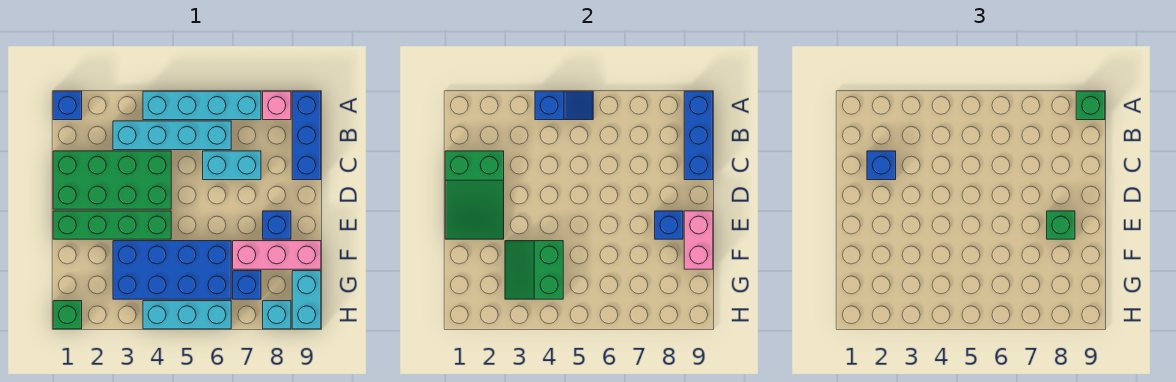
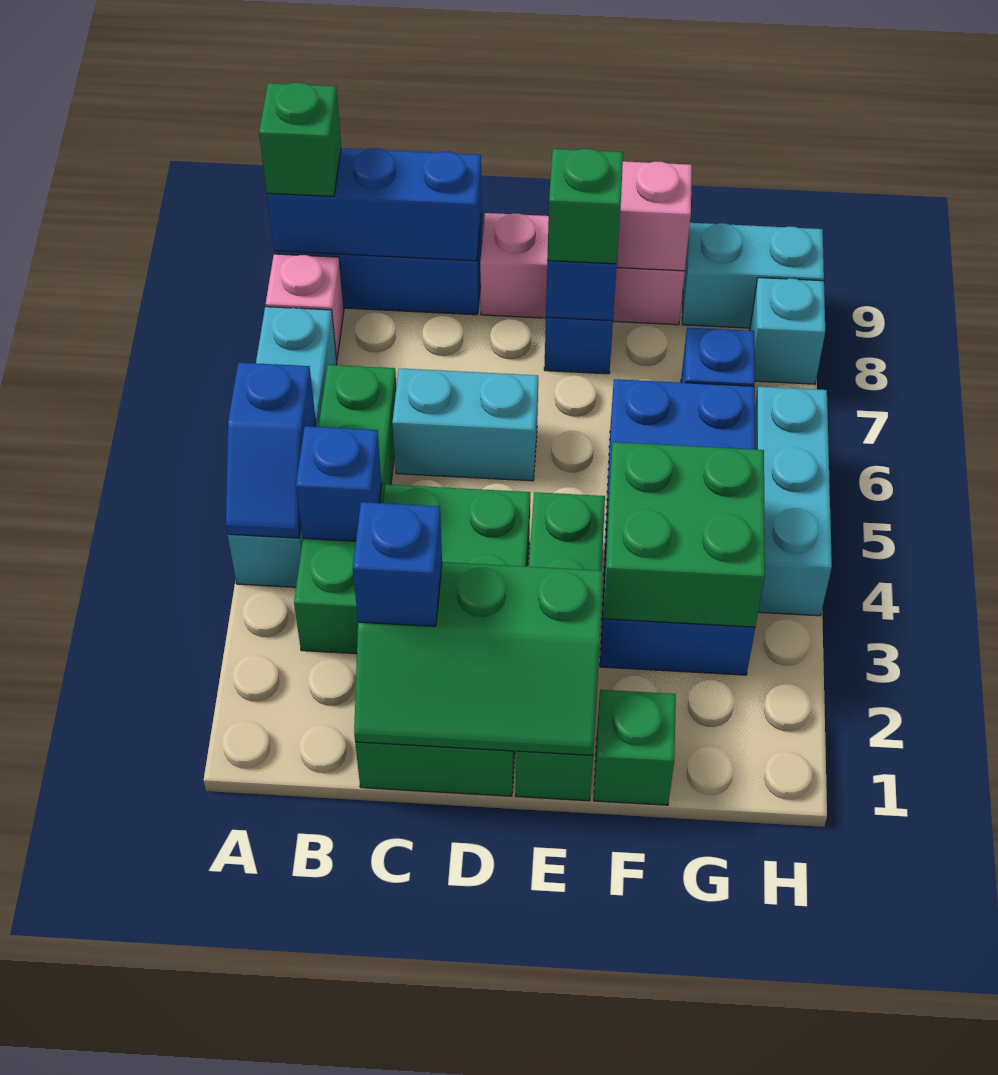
blue 1x1 brick [53,91,82,120] -> blue 1x1 brick moved to [296,426,382,541]
blue 1x2 slope [535,91,593,120] -> blue 1x2 slope turned to [226,363,316,538]
cyan 1x4 brick [113,121,231,150] -> green 1x4 brick [294,365,396,654]
green 2x3 slope [445,151,504,239] -> green 2x3 slope turned to [354,562,603,755]
cyan 1x2 brick [203,151,261,180] -> cyan 1x2 brick turned to [392,368,538,481]
green 2x2 slope [505,241,563,299] -> green 2x2 brick [603,442,765,627]
pink 1x3 brick [233,241,321,269] -> pink 1x3 brick turned to [480,213,685,325]
green 1x1 brick [53,301,82,329] -> green 1x1 brick moved to [594,690,676,805]

